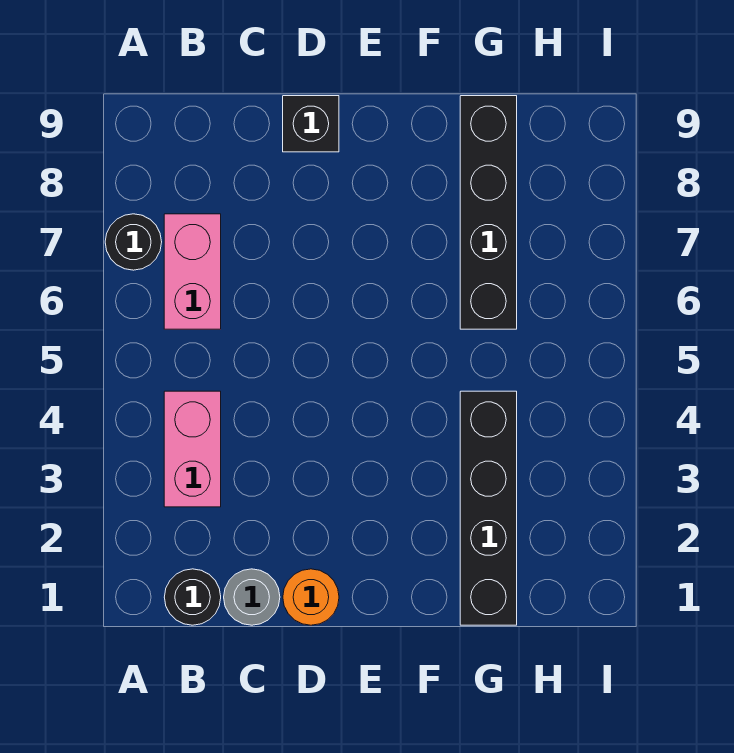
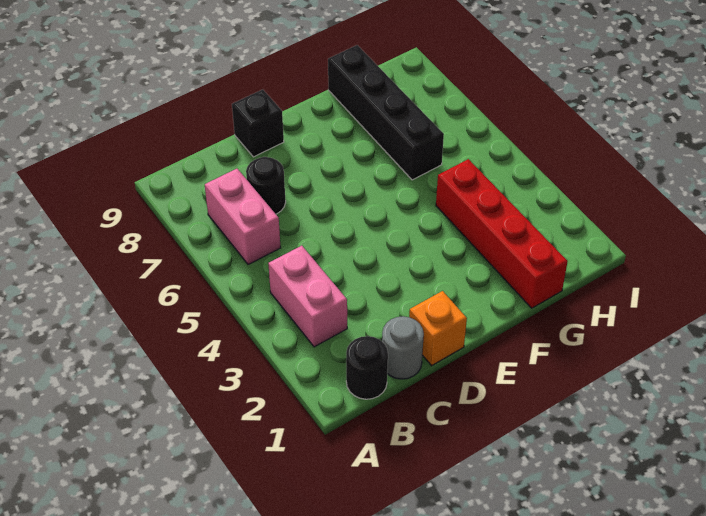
black 1x1 round brick [105,214,162,270] -> black 1x1 round brick moved to [246,157,286,214]
orange 1x1 round brick [283,569,339,625] -> orange 1x1 brick [409,291,467,366]
black 1x4 brick [460,391,517,625] -> red 1x4 brick [436,159,568,308]

